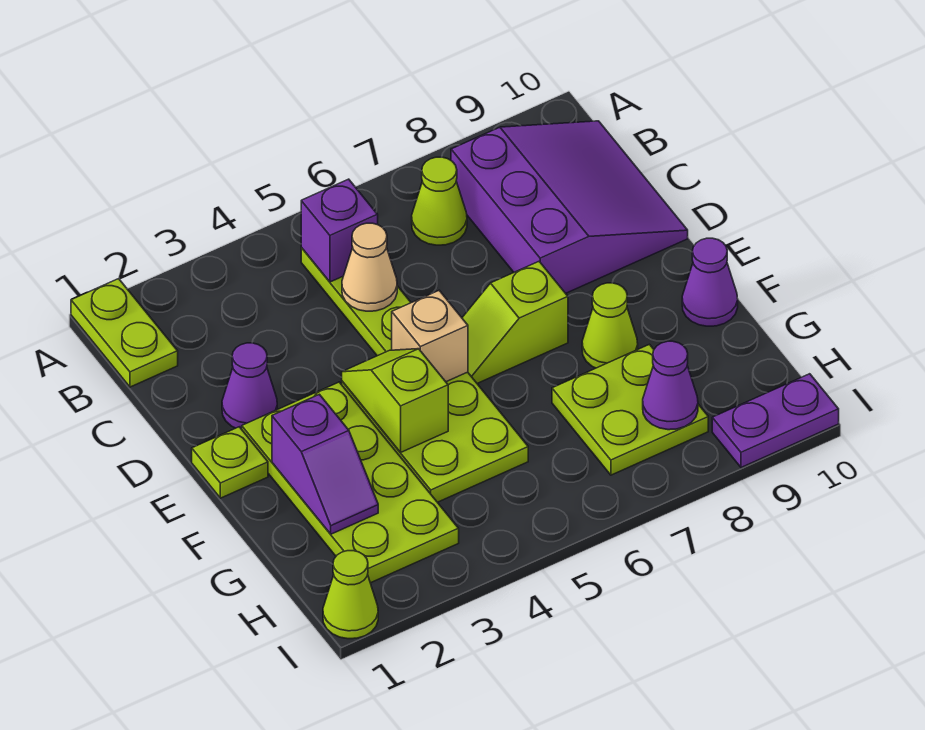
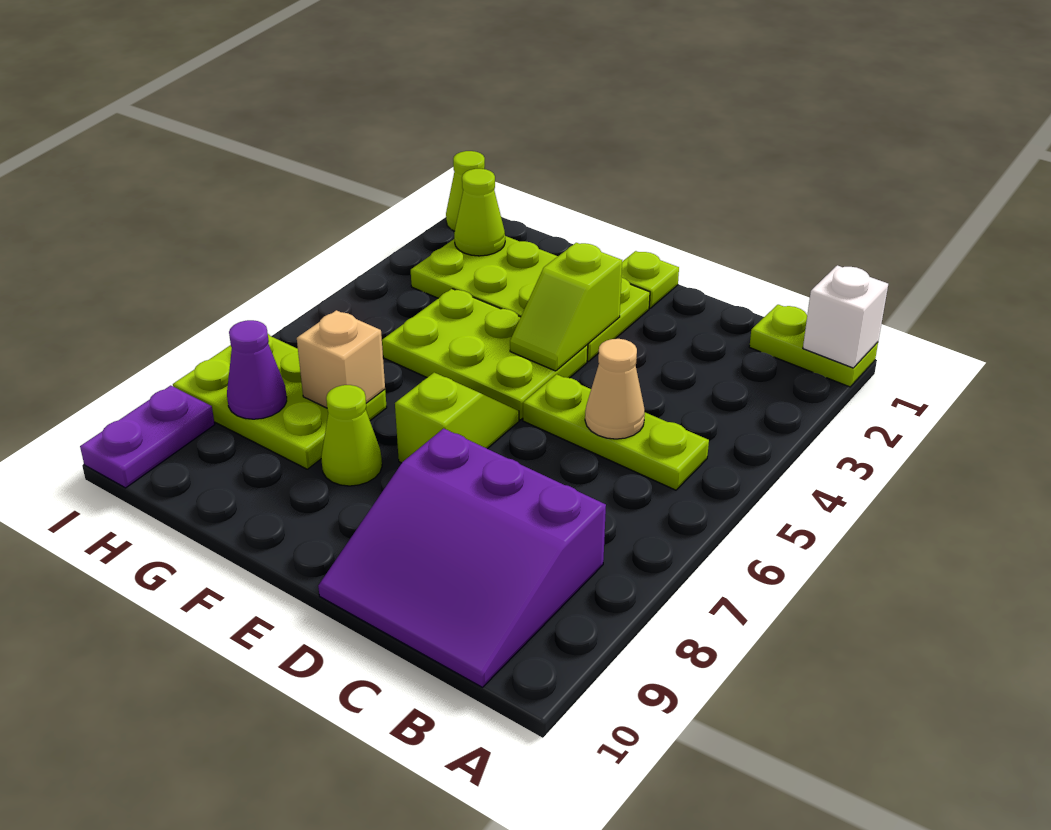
none -> white 1x1 brick [803,265,888,368]
purple 1x1 brick [301,179,378,282] -> none
lime 1x1 cone [412,157,467,245] -> lime 1x1 cone moved to [454,169,505,256]
purple 1x1 cone [222,343,277,429] -> none
lime 1x2 slope [342,349,448,452] -> lime 1x2 slope turned to [510,243,622,371]
tan 1x1 brick [392,291,468,382] -> tan 1x1 brick moved to [297,310,385,408]
purple 1x2 slope [272,394,378,534] -> none
purple 1x1 cone [682,238,738,326] -> none
lime 2x2 plate [552,344,708,475] -> lime 2x3 plate [173,334,387,469]

